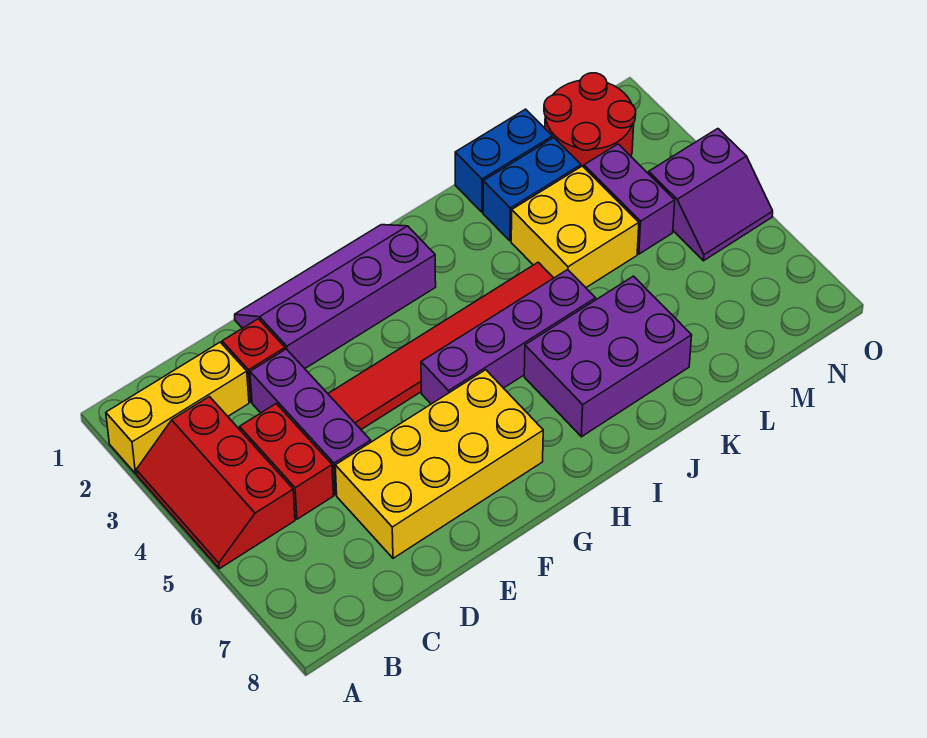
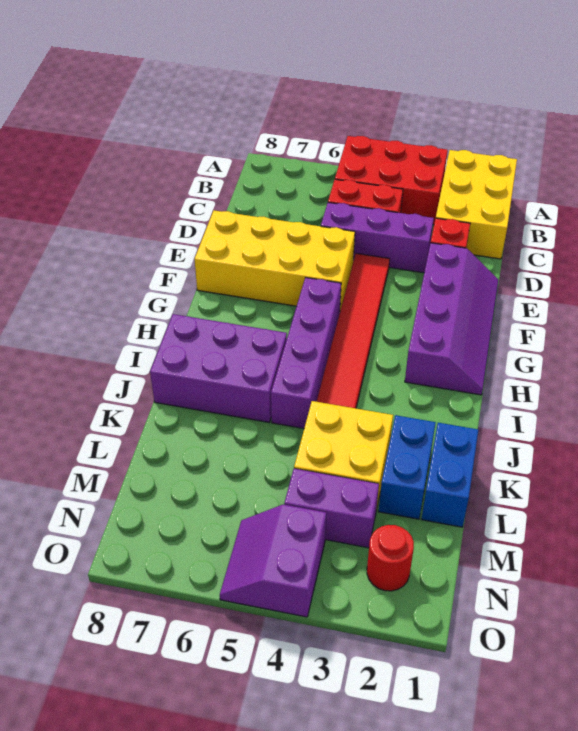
yellow 1x3 brick [106,342,249,474] -> yellow 2x3 brick [436,150,517,259]
red 2x3 slope [136,397,295,569] -> red 2x3 brick [335,136,448,225]
yellow 2x4 brick [335,370,543,558] -> yellow 2x4 brick turned to [194,210,355,310]
purple 2x3 brick [524,276,692,437] -> purple 2x3 brick turned to [150,314,287,422]
red 2x2 round brick [544,73,636,167] -> red 1x1 round brick [367,525,414,591]

